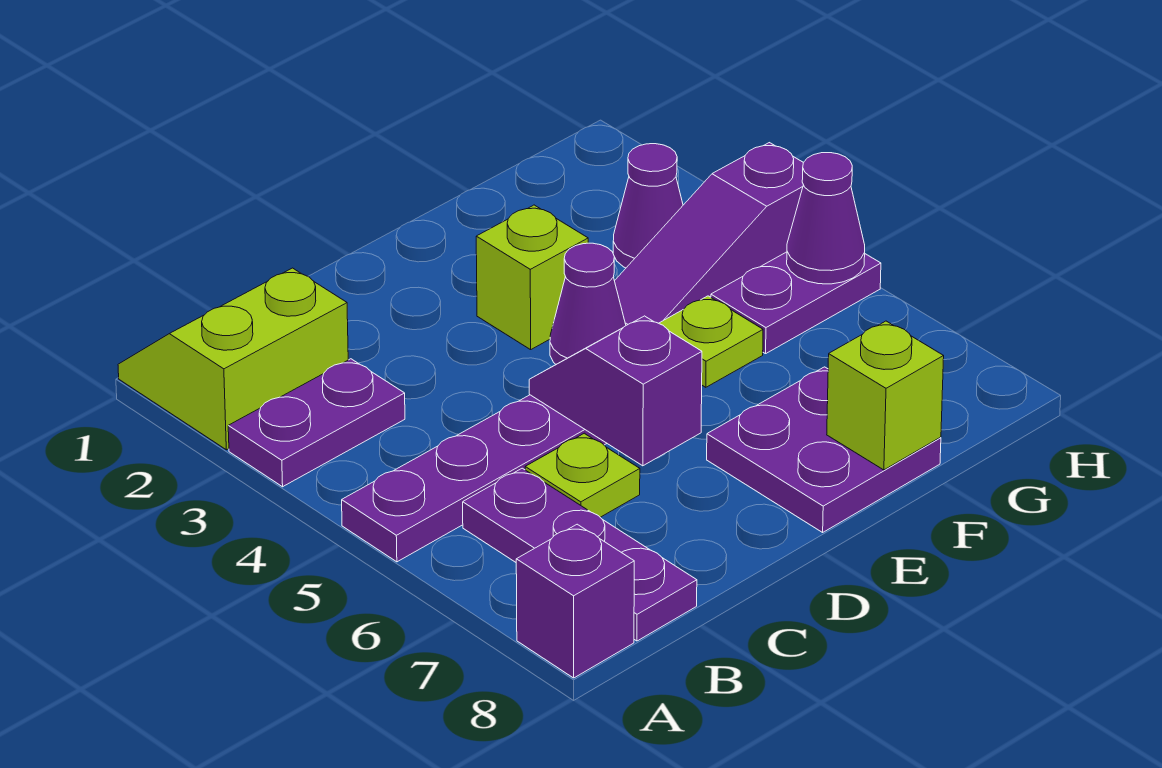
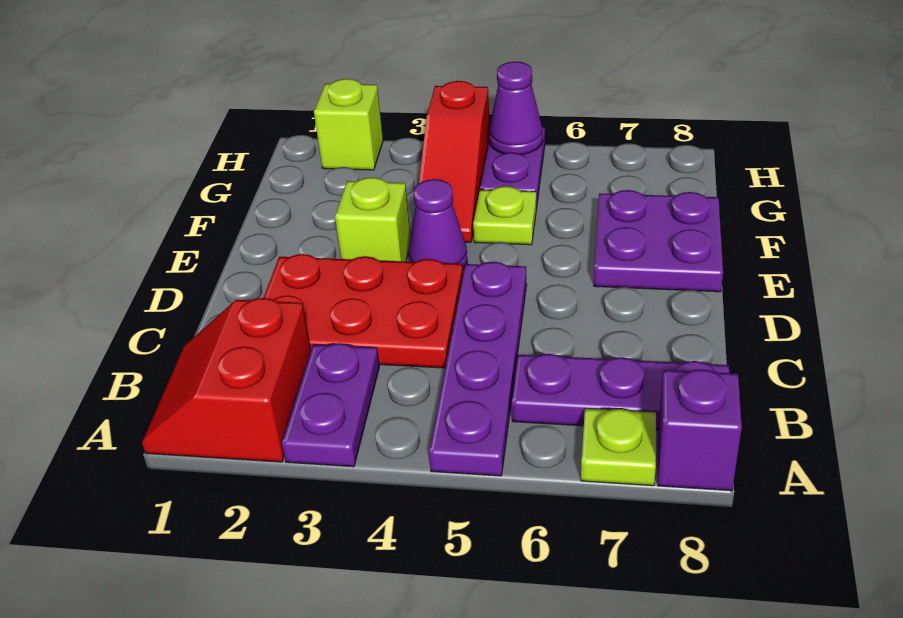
lime 2x2 slope [118,268,348,450] -> red 2x2 slope [142,298,311,462]
none -> red 2x3 plate [263,254,463,368]
lime 1x1 plate [525,433,640,517] -> lime 1x1 plate moved to [581,409,656,486]
purple 1x2 slope [529,316,702,466] -> none
purple 1x3 slope [615,143,803,325] -> red 1x3 slope [419,81,490,242]
lime 1x1 brick [827,321,944,470] -> lime 1x1 brick moved to [314,79,383,170]
purple 1x1 cone [613,144,683,268] -> none

